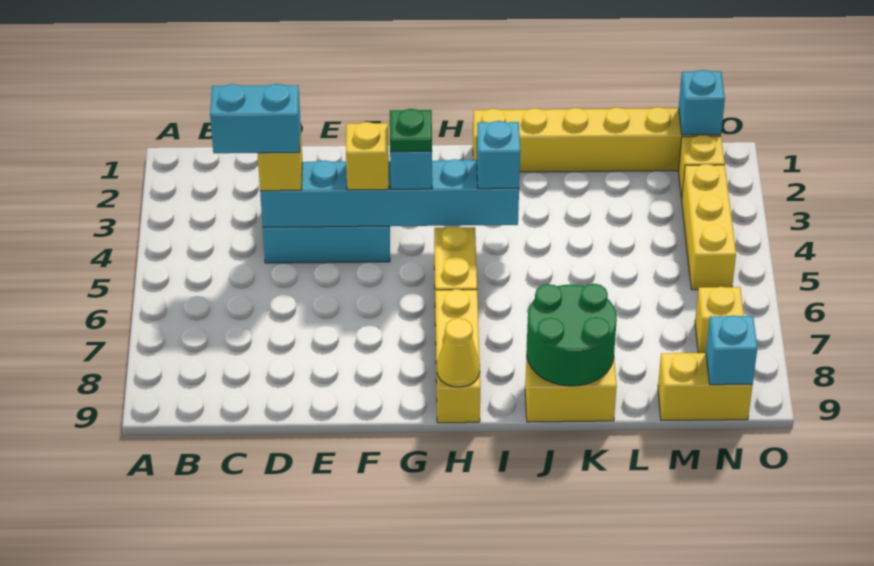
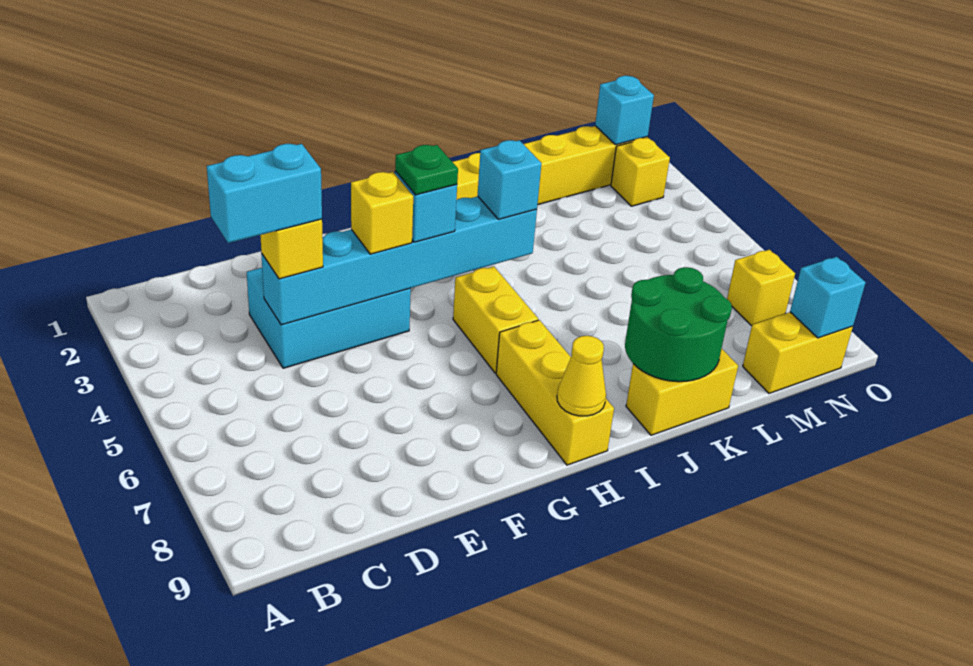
yellow 1x3 brick [682,164,736,290] -> none

